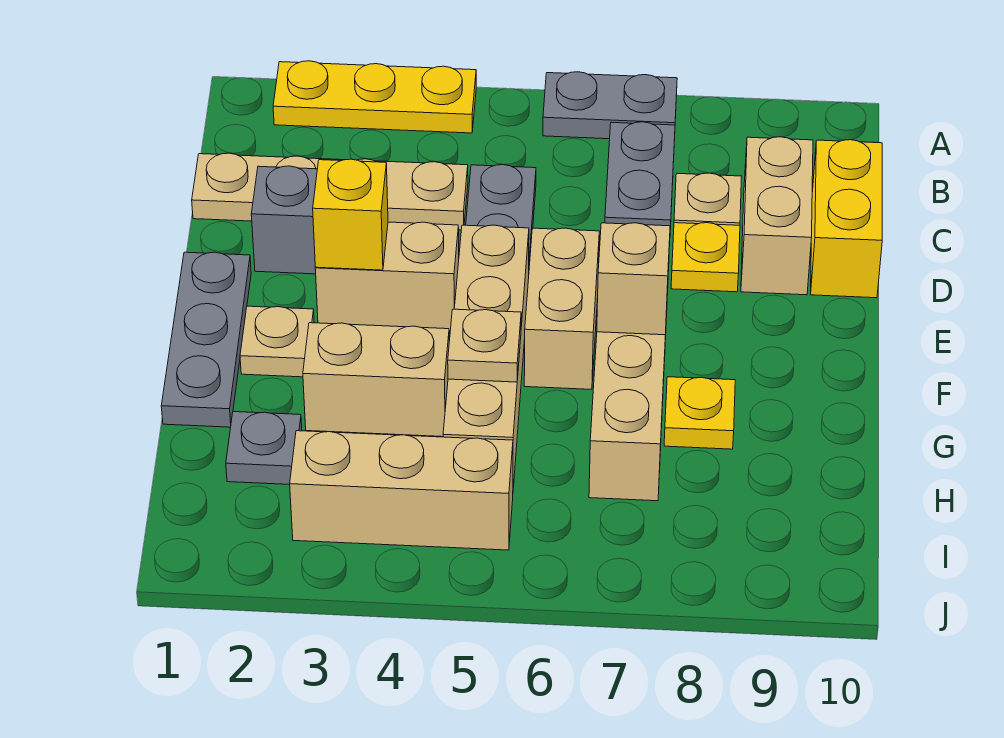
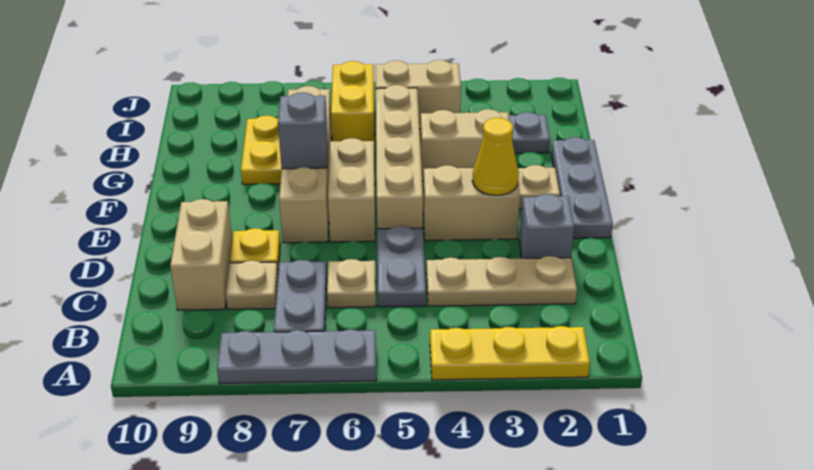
grey 1x2 plate [543,72,677,139] -> grey 1x3 plate [217,329,376,384]
tan 1x4 plate [192,153,468,230] -> tan 1x3 plate [426,256,577,306]
yellow 1x2 brick [811,140,882,298] -> yellow 1x2 brick moved to [331,61,375,155]
yellow 1x1 brick [313,159,388,270] -> yellow 1x1 cone [472,118,519,195]
tan 1x1 brick [597,223,670,335] -> grey 1x1 brick [278,92,328,169]
tan 1x1 plate [448,309,521,382] -> tan 1x1 plate moved to [327,259,376,308]
yellow 1x1 plate [664,377,735,449] -> yellow 1x2 plate [241,116,282,184]
tan 1x3 brick [290,431,513,550] -> tan 1x2 brick [376,60,461,129]

